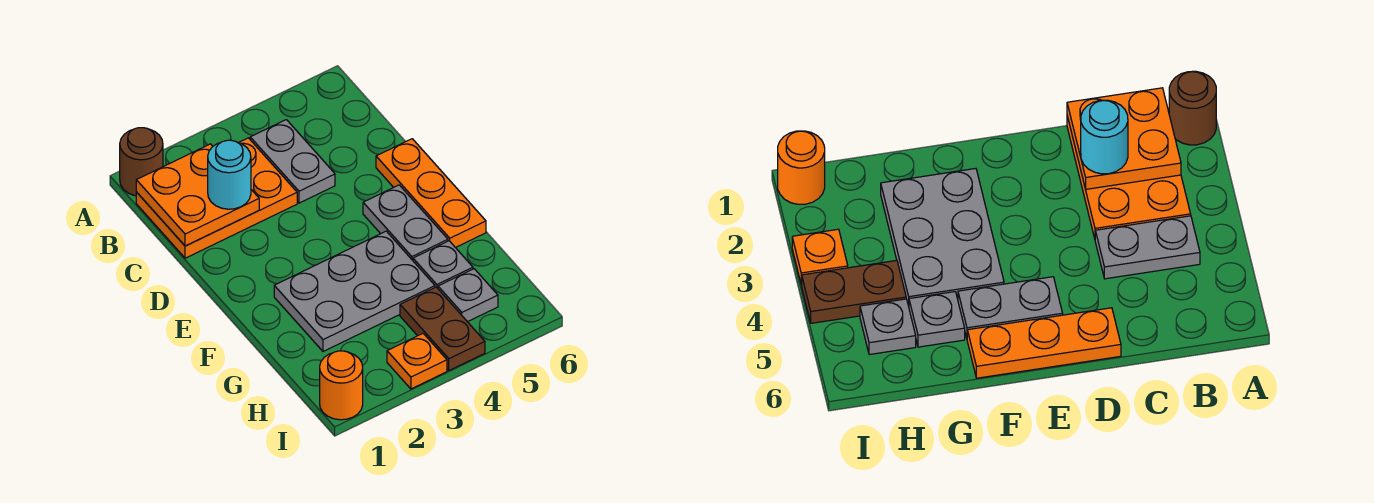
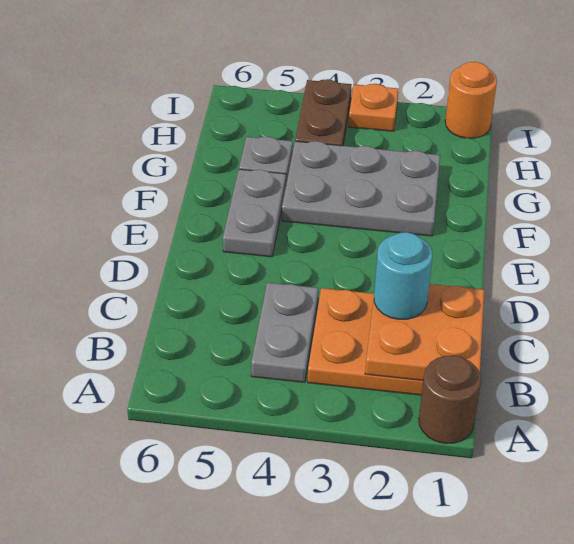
orange 1x3 plate [376,139,486,248] -> none
grey 1x1 plate [438,269,498,322] -> none

